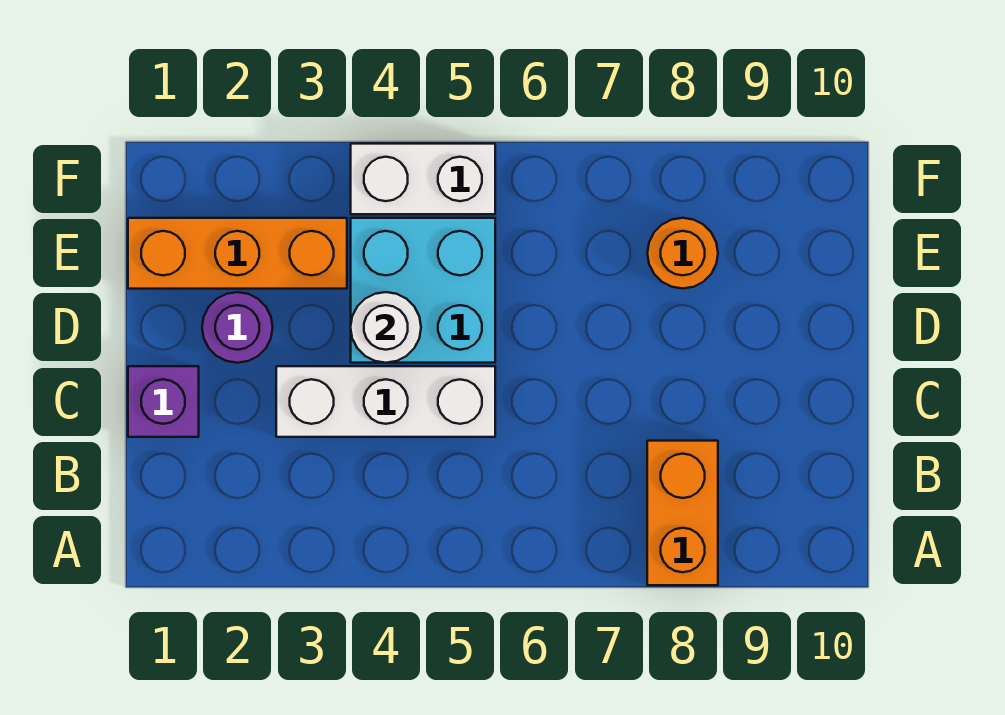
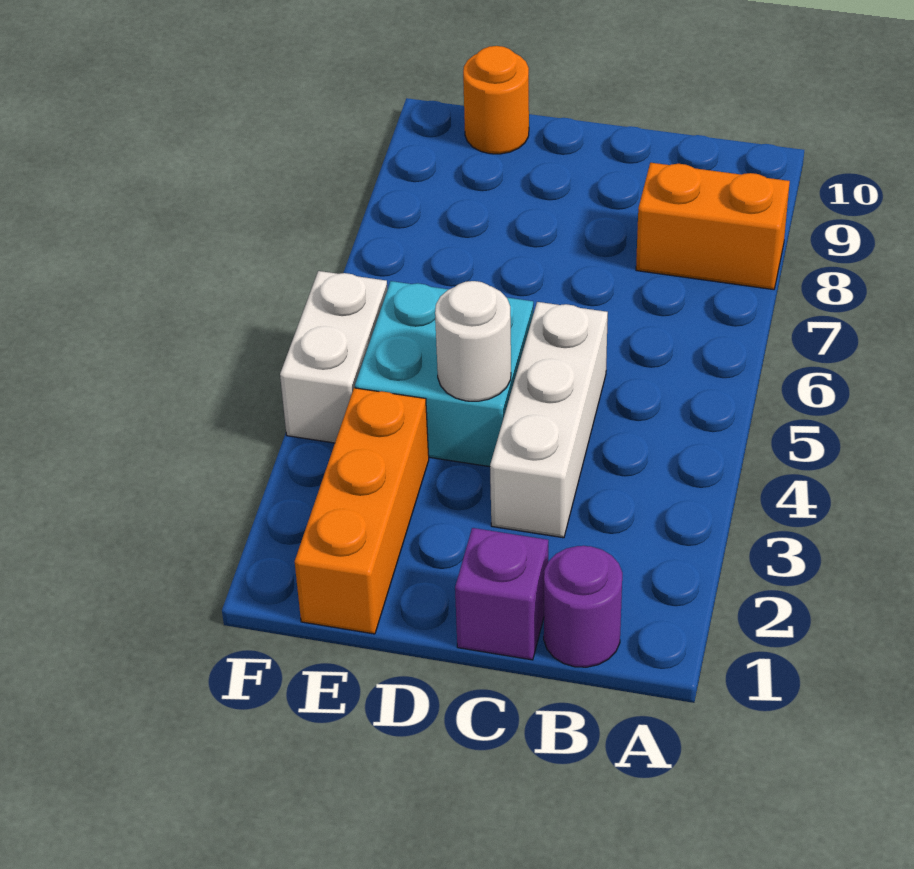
purple 1x1 round brick [202,292,273,363] -> purple 1x1 round brick moved to [544,546,622,667]
orange 1x1 round brick [647,218,718,289] -> orange 1x1 round brick moved to [463,46,529,154]

